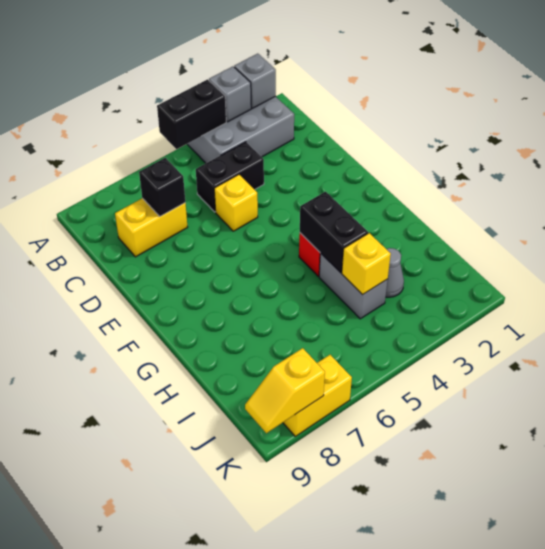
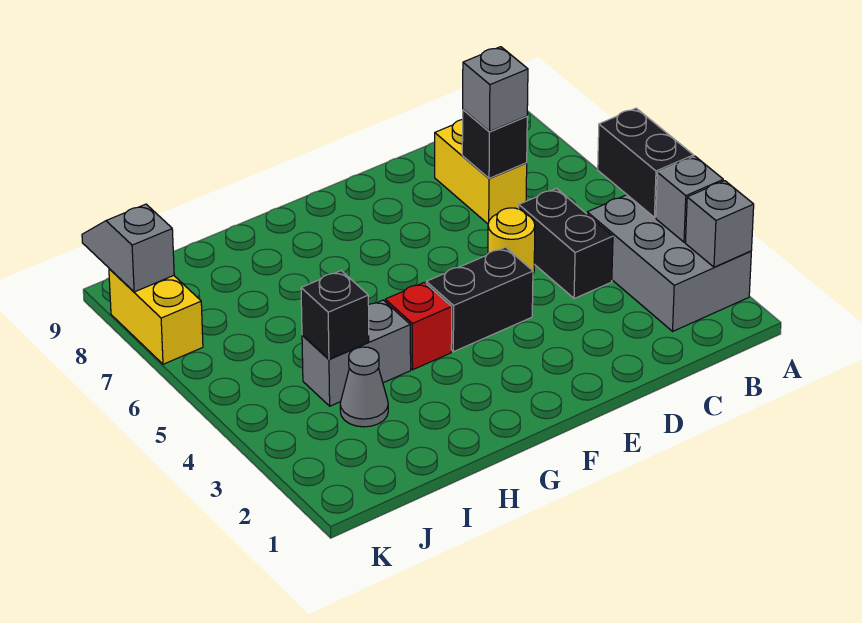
none -> grey 1x1 brick [463,47,528,131]
yellow 1x1 brick [214,175,258,231] -> yellow 1x1 round brick [488,208,535,274]
black 1x2 brick [300,192,368,273] -> black 1x2 brick moved to [426,247,533,352]
yellow 1x1 brick [342,233,391,295] -> black 1x1 brick [301,271,369,359]
yellow 1x2 slope [245,348,325,433] -> grey 1x2 slope [82,204,174,292]

